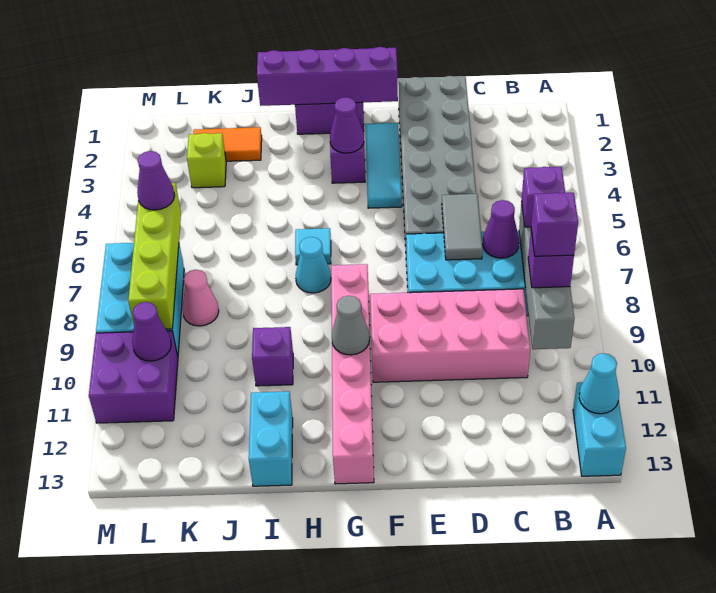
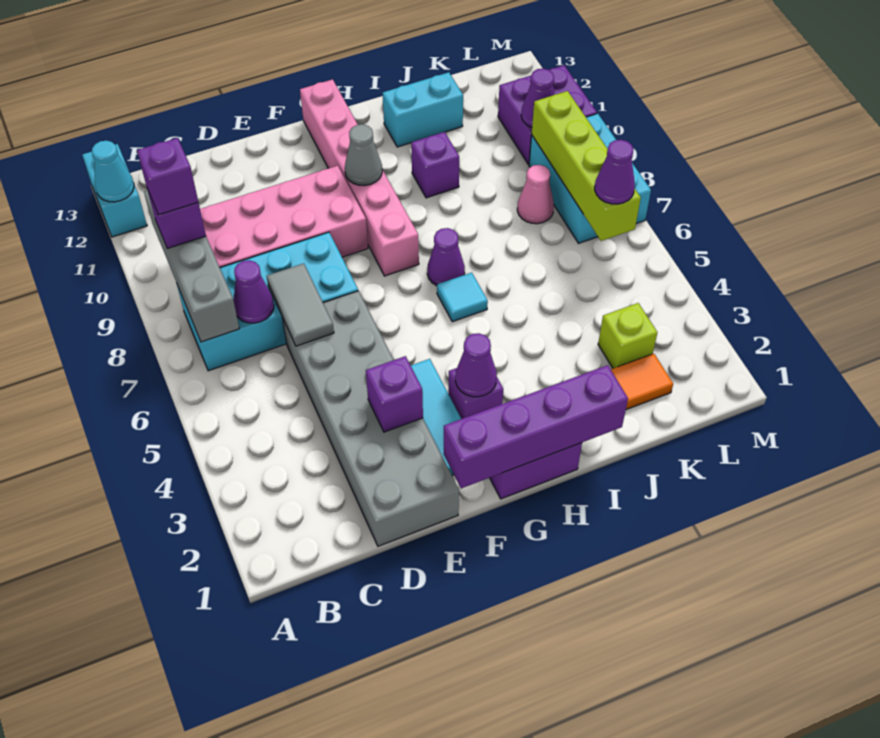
purple 1x1 brick [522,167,565,227] -> purple 1x1 brick moved to [366,356,423,432]
cyan 1x1 cone [296,237,331,293] -> purple 1x1 cone [427,228,465,286]
cyan 1x2 brick [249,391,293,486] -> cyan 1x2 brick turned to [383,72,463,147]

